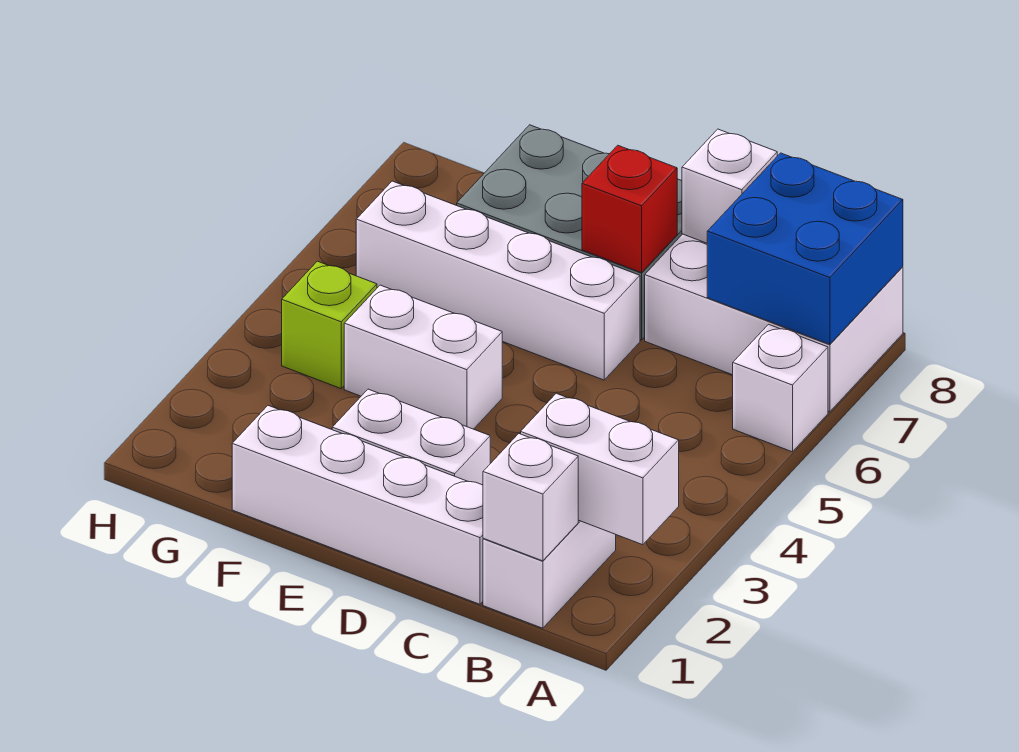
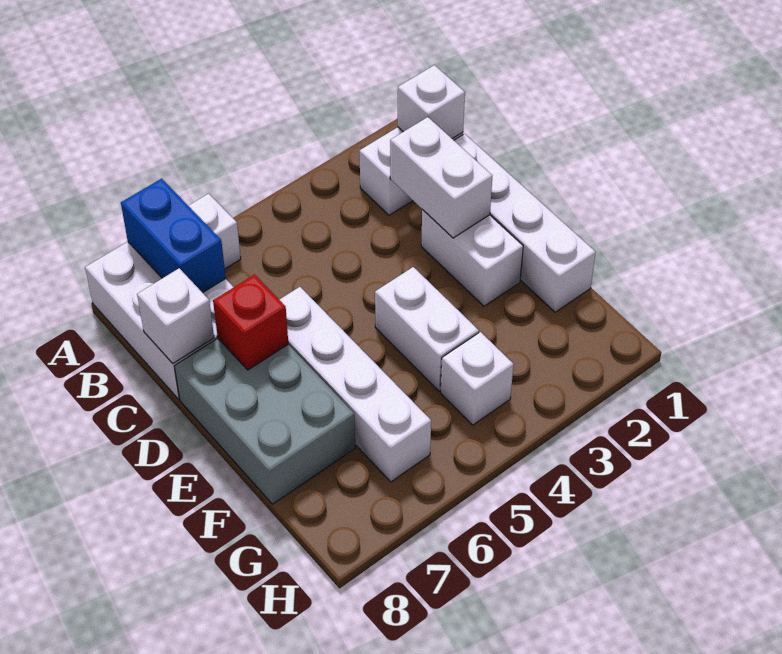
white 1x2 brick [521,393,679,545] -> white 1x2 brick moved to [390,117,492,238]
blue 2x2 brick [707,153,903,344] -> blue 1x2 brick [121,179,226,293]
lime 1x1 brick [282,261,377,388] -> white 1x1 brick [441,332,514,425]

